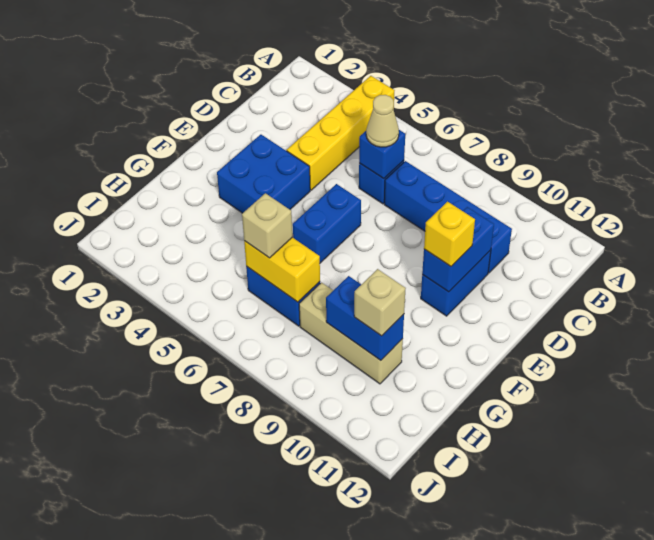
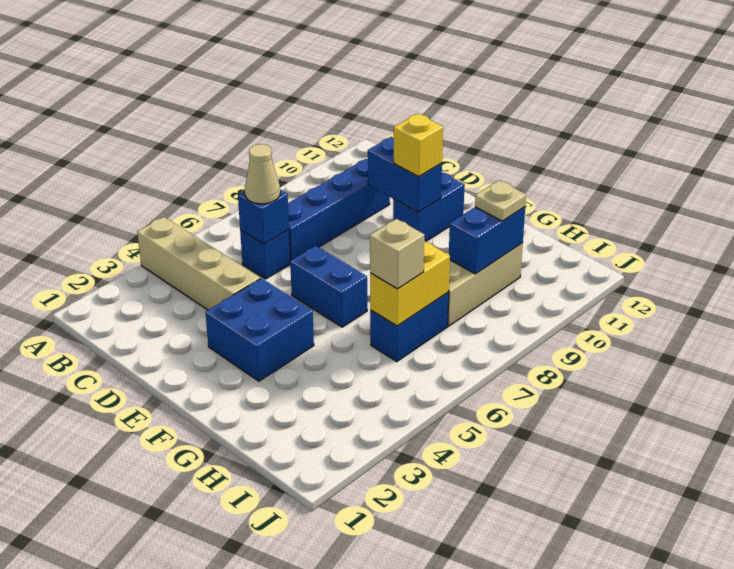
yellow 1x4 brick [287,76,395,190] -> tan 1x4 brick [137,217,260,310]
blue 1x2 brick [421,250,491,316] -> blue 1x2 brick turned to [393,173,465,242]
tan 1x1 brick [354,269,406,336] -> tan 1x1 plate [475,181,526,221]

